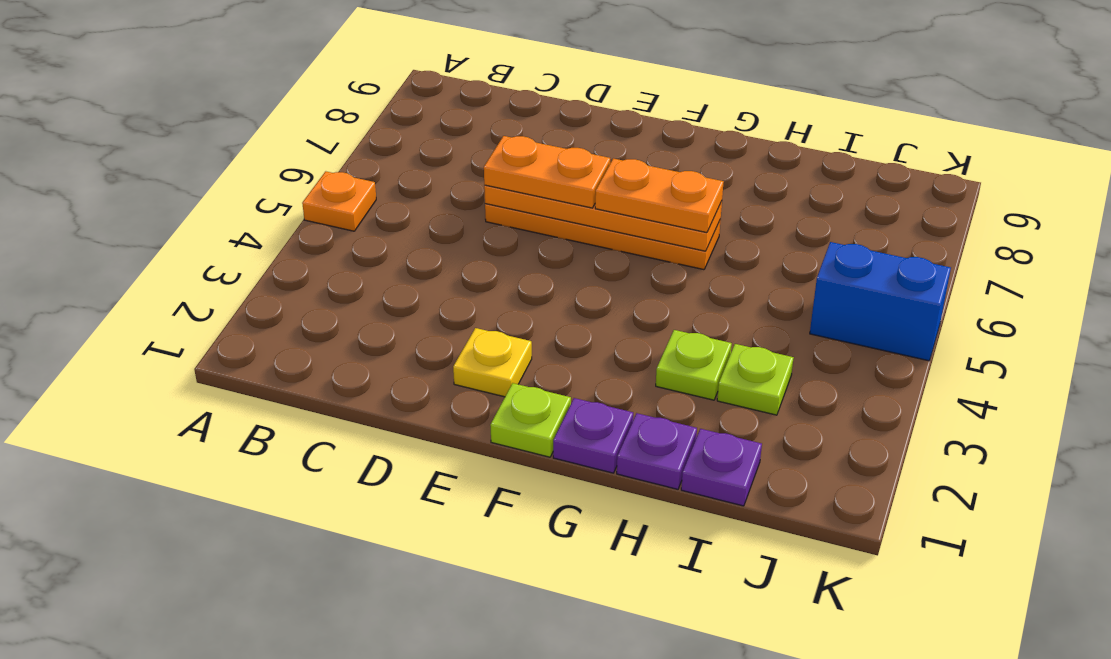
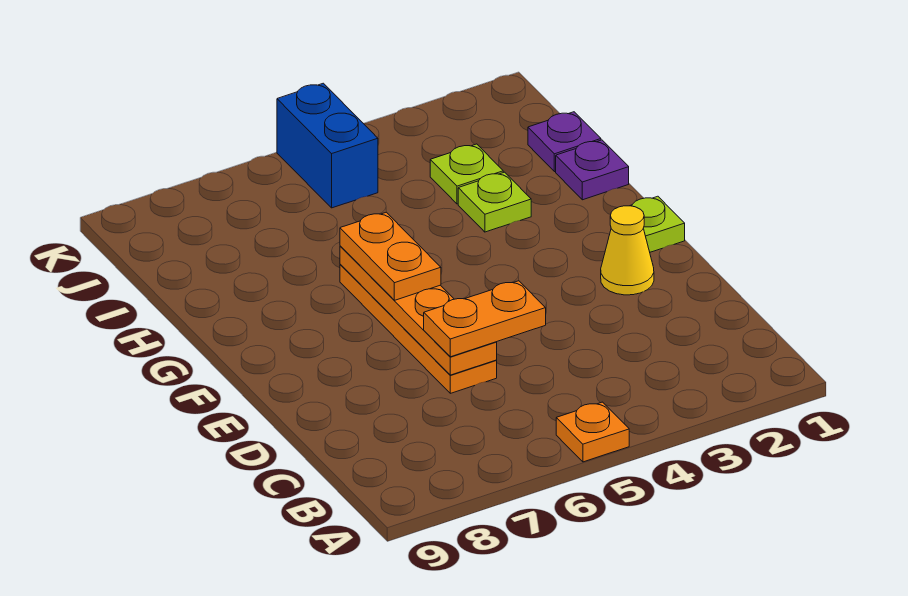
orange 1x2 plate [484,136,610,208] -> orange 1x2 plate turned to [424,281,546,357]
yellow 1x1 plate [453,328,532,397] -> yellow 1x1 cone [601,206,654,295]
purple 1x1 plate [553,398,633,473] -> none

